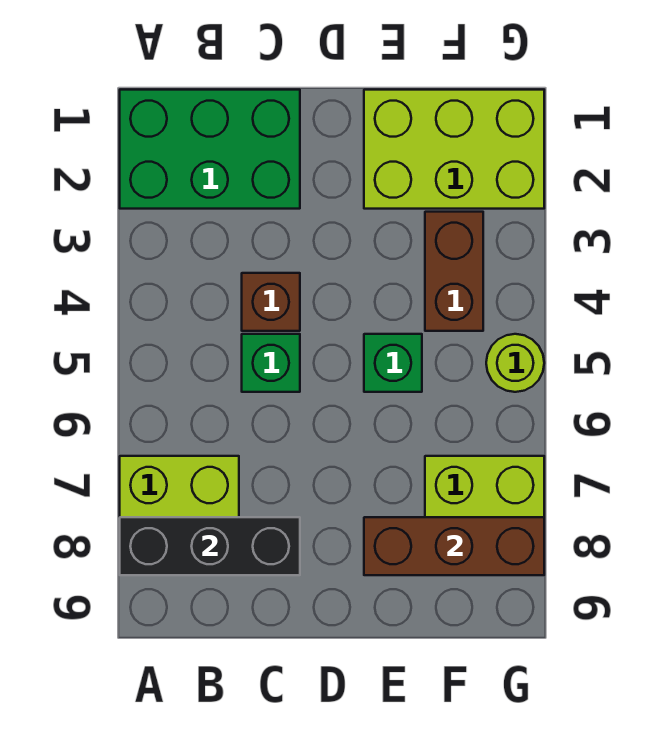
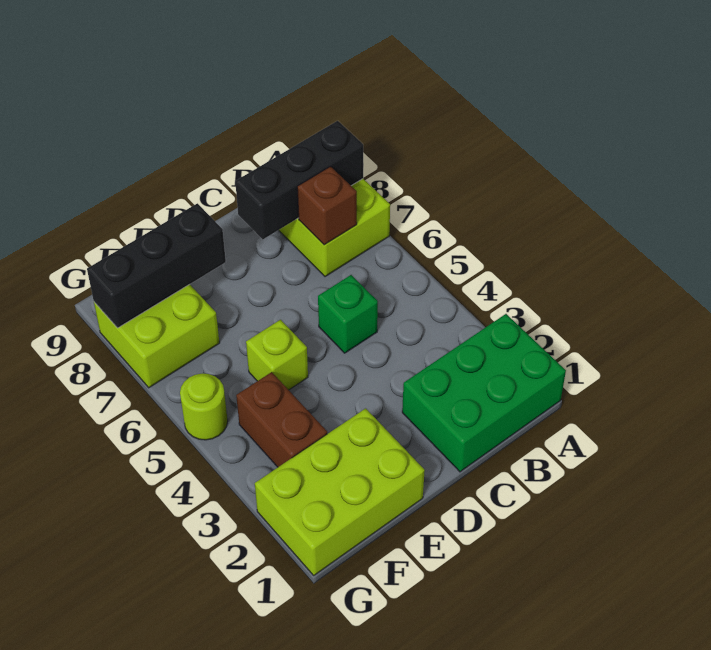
brown 1x1 brick [242,273,300,331] -> brown 1x1 brick moved to [297,166,357,245]
green 1x1 brick [364,334,422,392] -> lime 1x1 brick [246,320,308,390]
brown 1x3 brick [364,517,544,575] -> black 1x3 brick [87,203,226,328]

